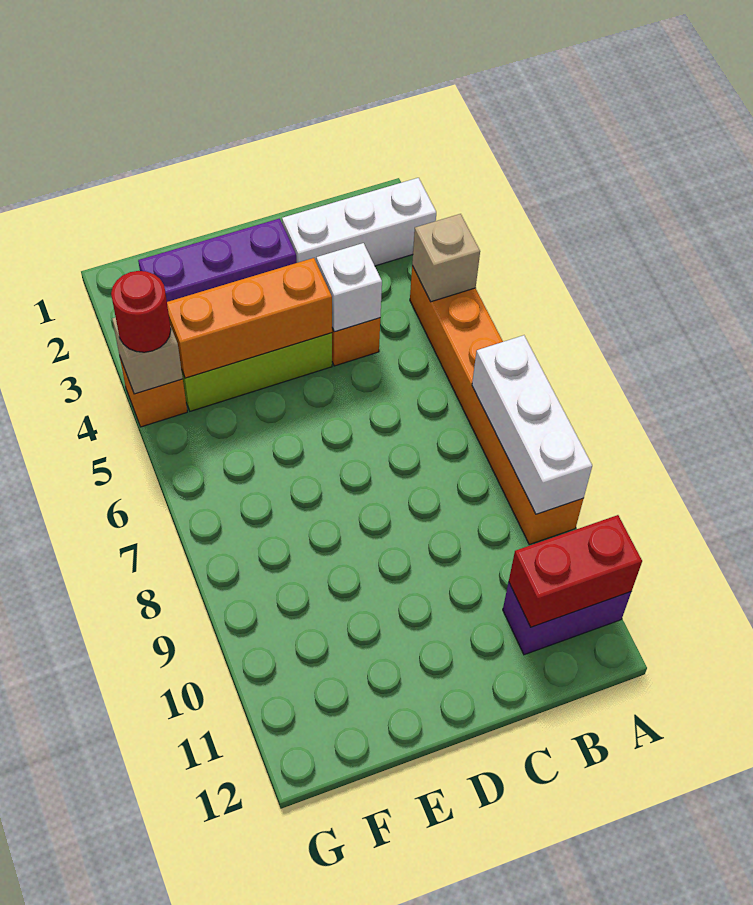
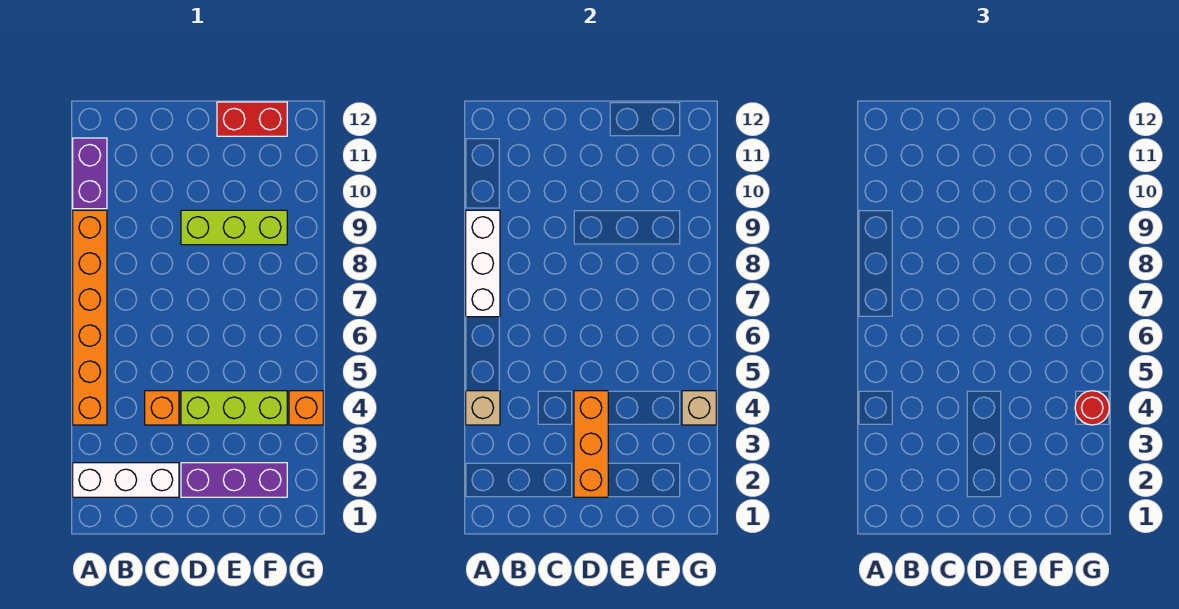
purple 1x2 brick [503,582,631,655] -> purple 1x2 brick turned to [73,138,107,209]
red 1x2 brick [509,515,642,627] -> red 1x2 brick moved to [217,102,287,136]
white 1x1 brick [316,243,382,332] -> none
orange 1x3 brick [167,258,332,378] -> orange 1x3 brick turned to [574,391,608,497]
none -> lime 1x3 brick [181,210,287,245]

